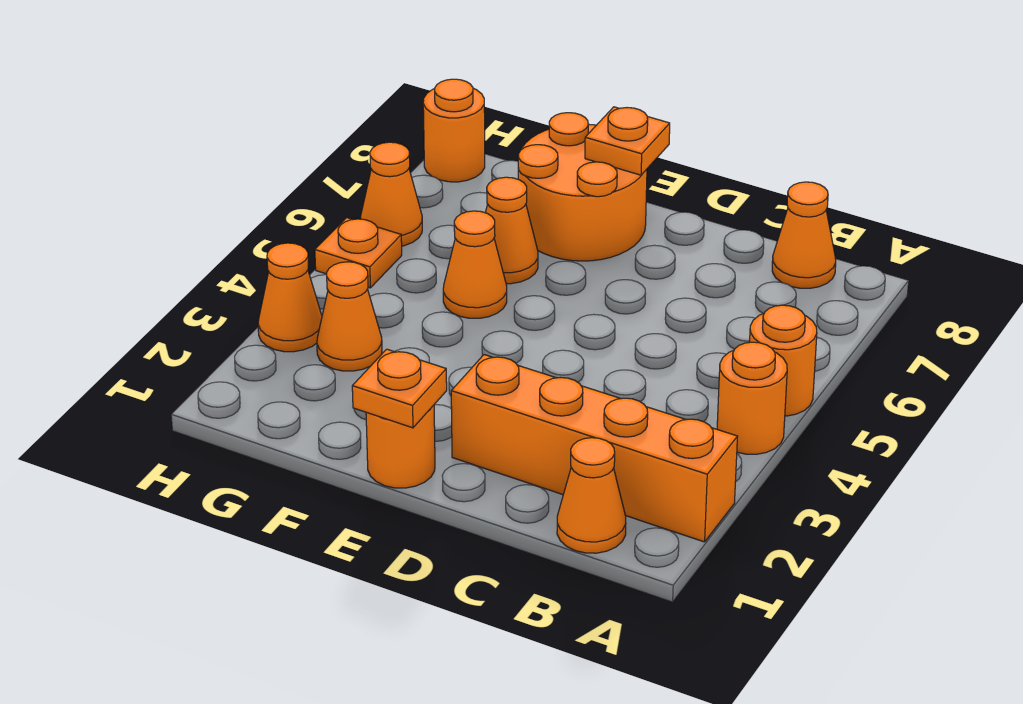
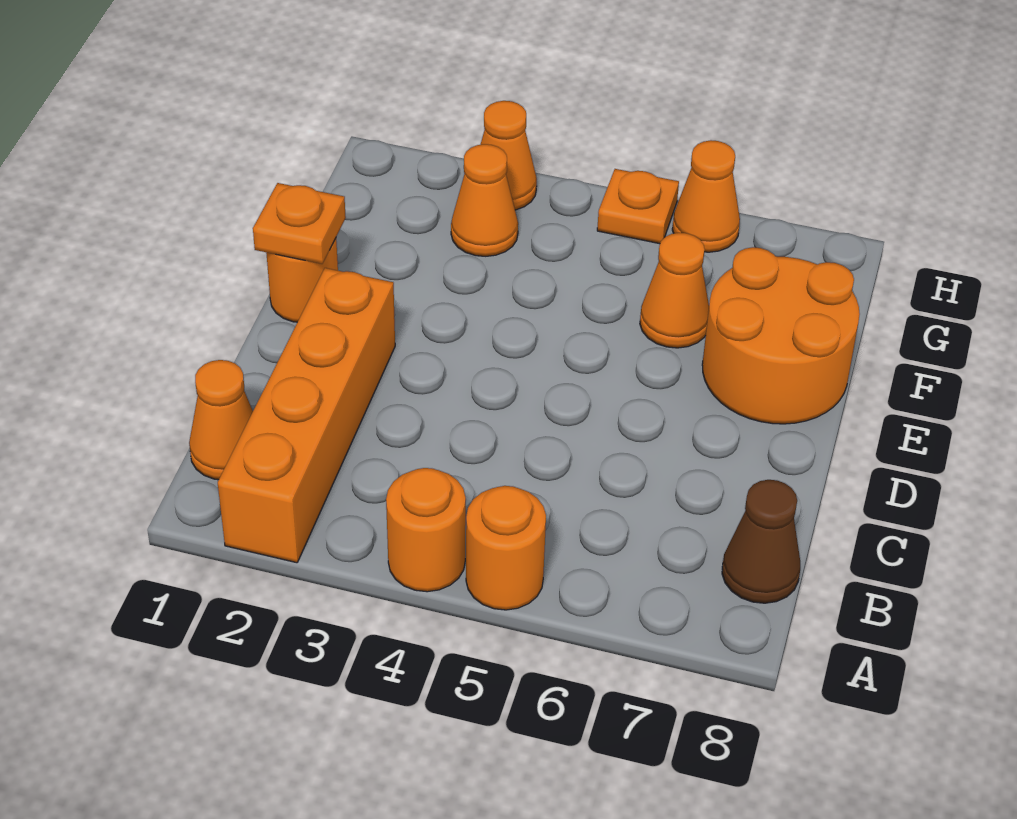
orange 1x1 cone [772,182,836,288] -> brown 1x1 cone [722,480,800,603]
orange 1x1 plate [585,107,670,175] -> none
orange 1x1 cone [443,211,507,318] -> none
orange 1x1 round brick [423,79,485,182] -> none

